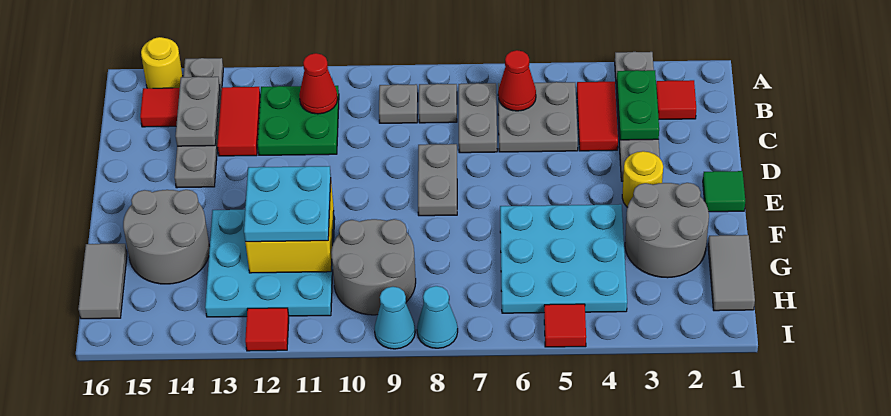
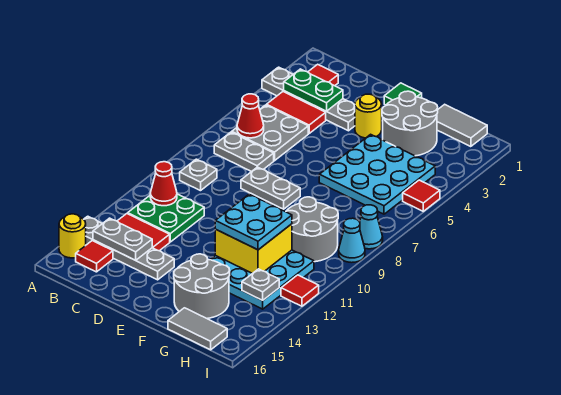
grey 1x1 plate [419,84,457,123] -> grey 1x1 plate moved to [242,269,279,300]

